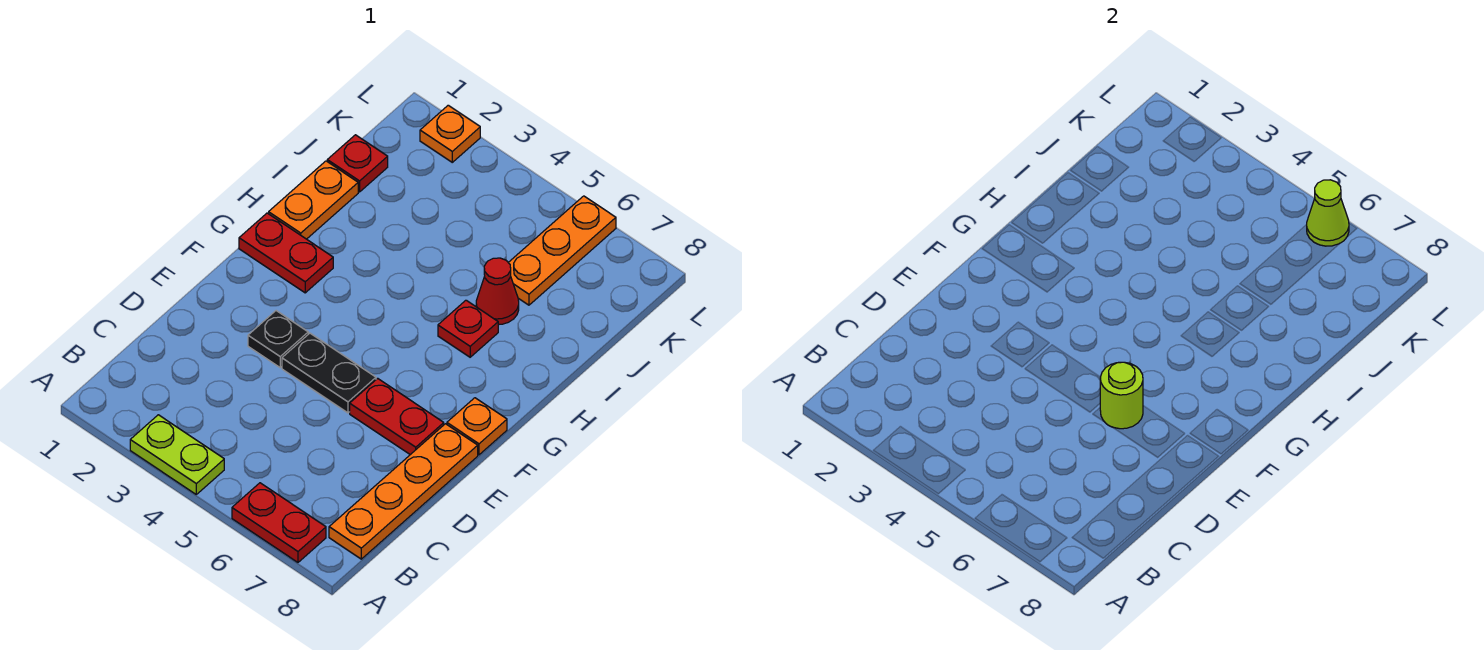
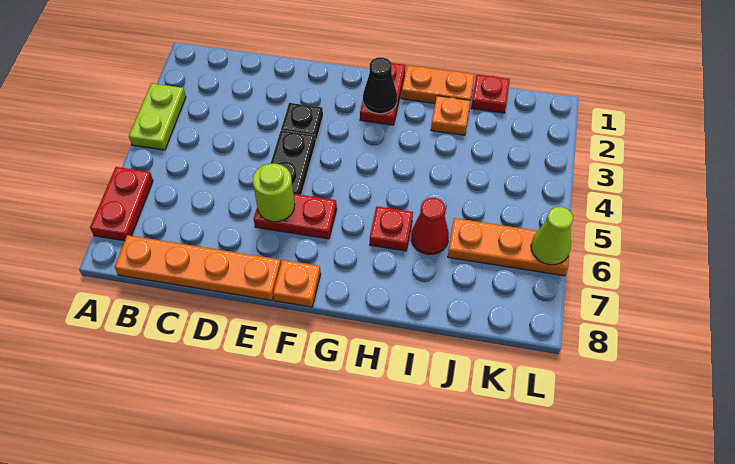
red 1x2 plate [350,378,444,455] -> red 1x2 plate turned to [254,194,337,239]
none -> black 1x1 cone [363,57,397,114]
orange 1x1 plate [420,105,480,162] -> orange 1x1 plate moved to [431,96,470,135]

